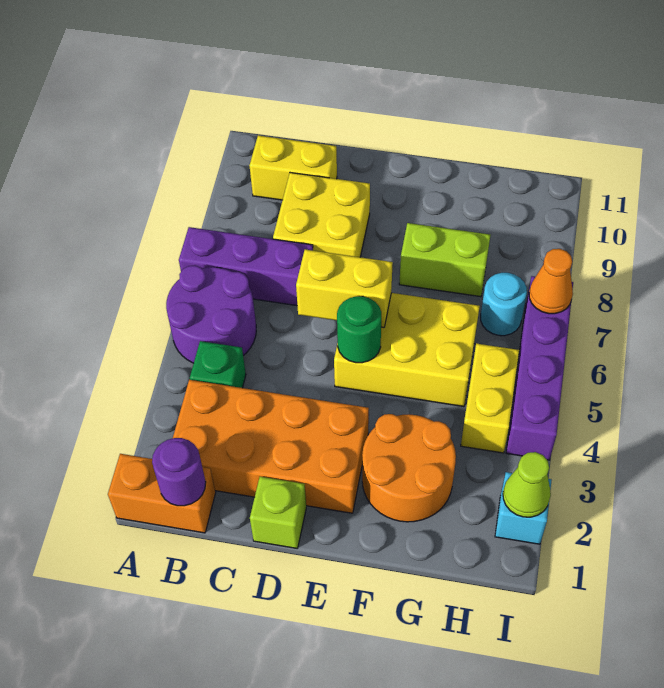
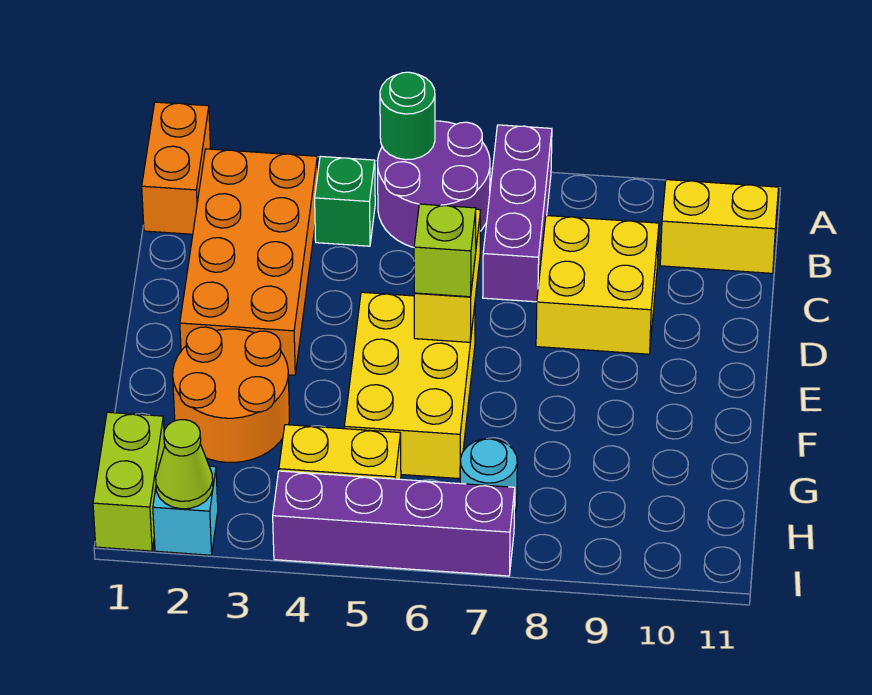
purple 1x1 round brick [152,438,206,506] -> none
yellow 1x2 brick [249,135,337,200] -> yellow 1x2 brick turned to [660,180,779,273]
lime 1x1 brick [250,477,306,548] -> lime 1x1 brick moved to [414,204,476,297]
green 1x1 round brick [337,296,381,363] -> green 1x1 round brick moved to [380,72,435,160]
lime 1x2 brick [399,223,491,297] -> lime 1x2 brick moved to [93,412,165,551]
orange 1x1 cone [529,249,573,314] -> none

